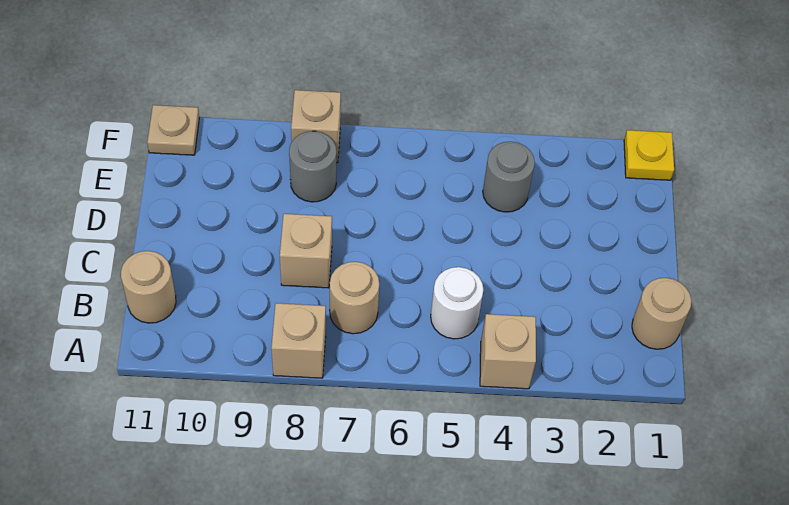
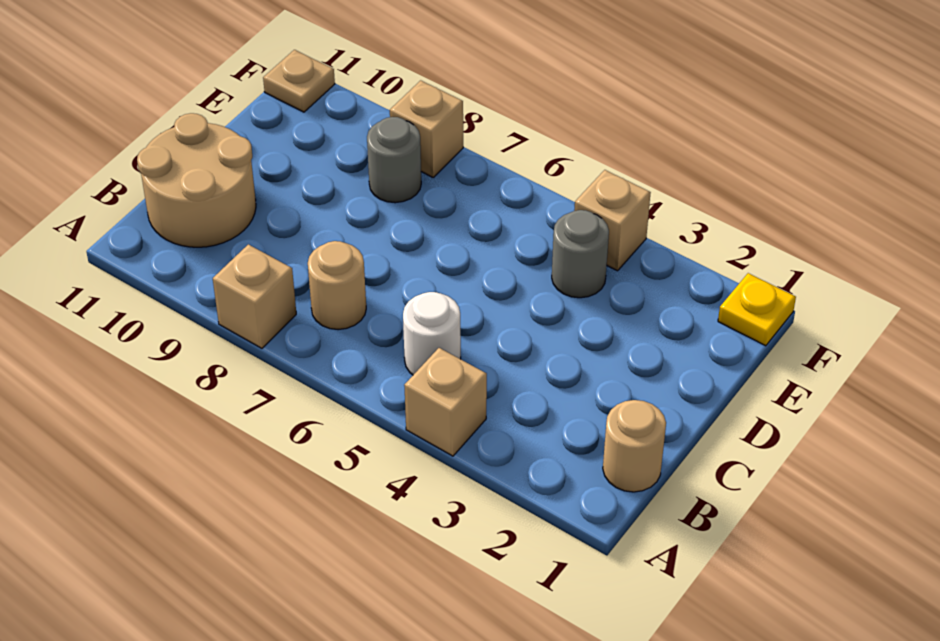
tan 1x1 round brick [121,251,176,323] -> tan 2x2 round brick [137,113,256,247]
tan 1x1 brick [280,214,332,288] -> tan 1x1 brick moved to [574,170,651,271]

